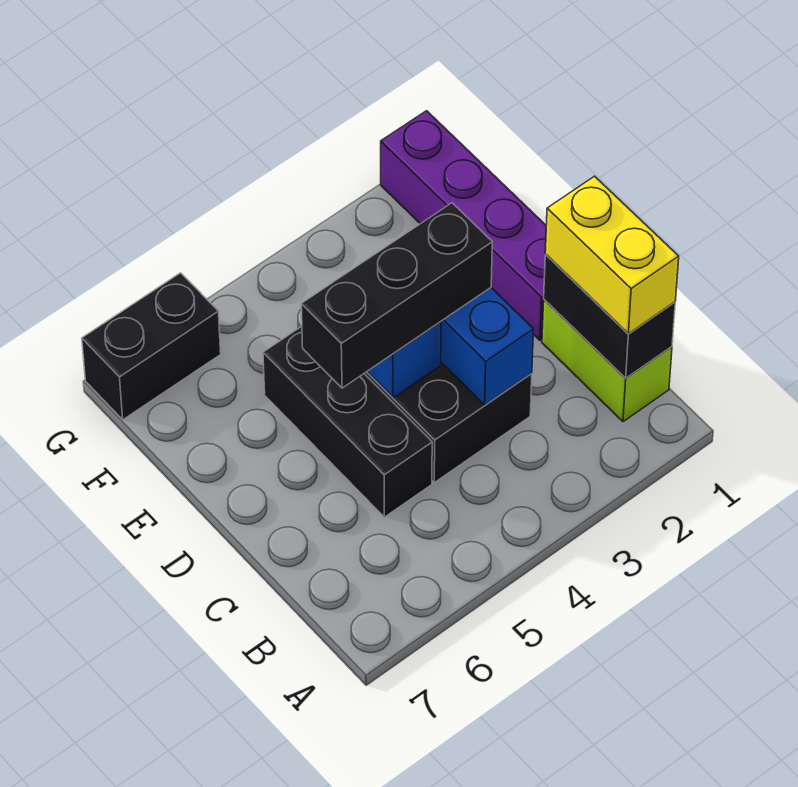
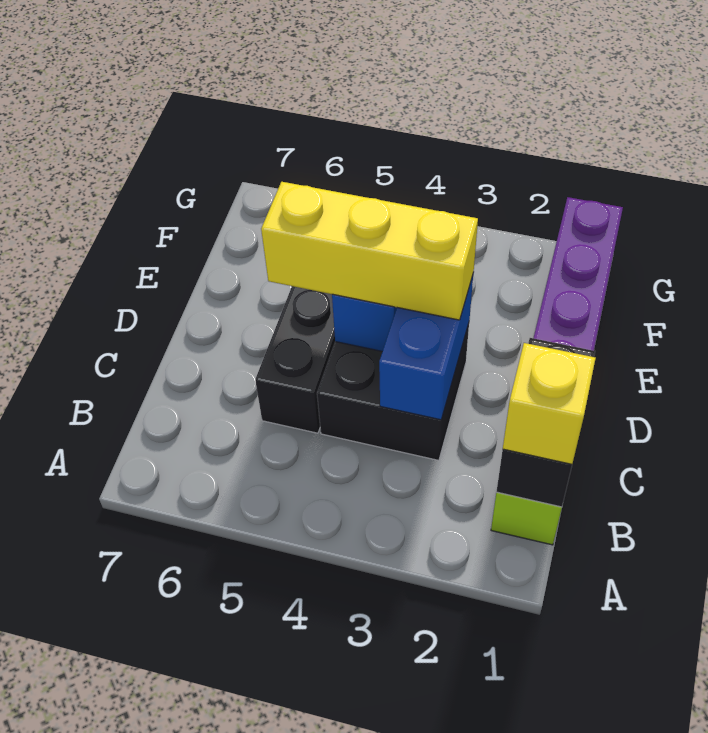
yellow 1x2 brick [545,176,679,334] -> yellow 1x1 brick [503,343,596,464]
black 1x3 brick [301,203,492,388] -> yellow 1x3 brick [261,182,478,320]
black 1x2 brick [82,273,221,420] -> none

